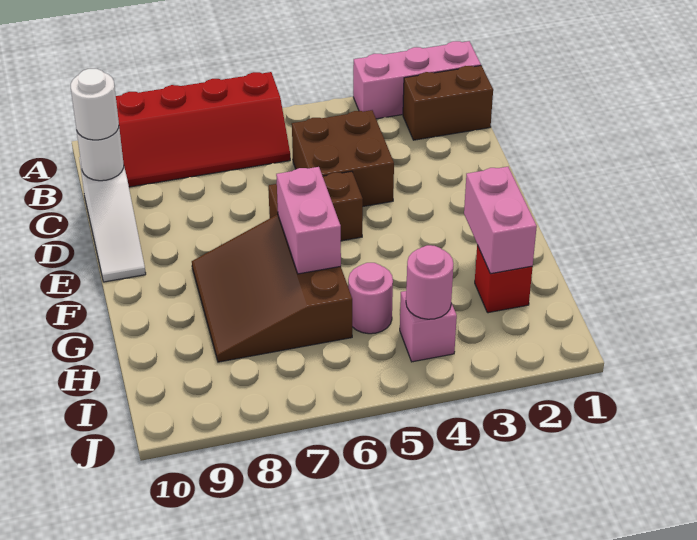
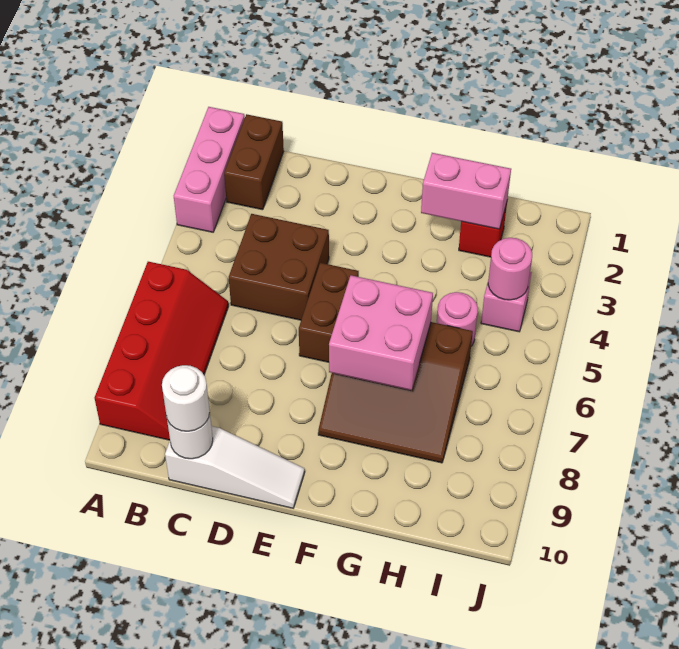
pink 1x2 brick [276,167,341,274] -> pink 2x2 brick [329,275,433,390]

